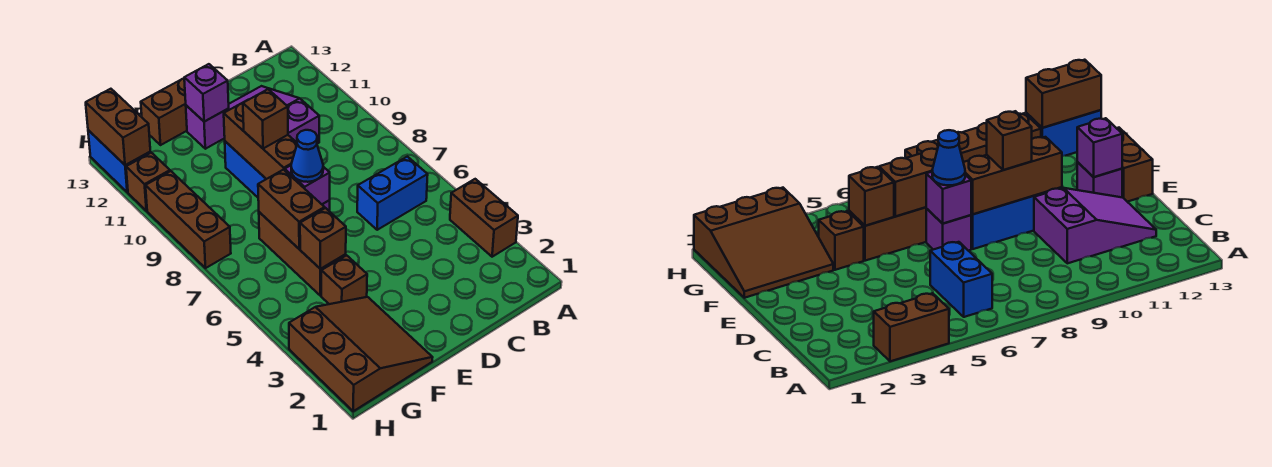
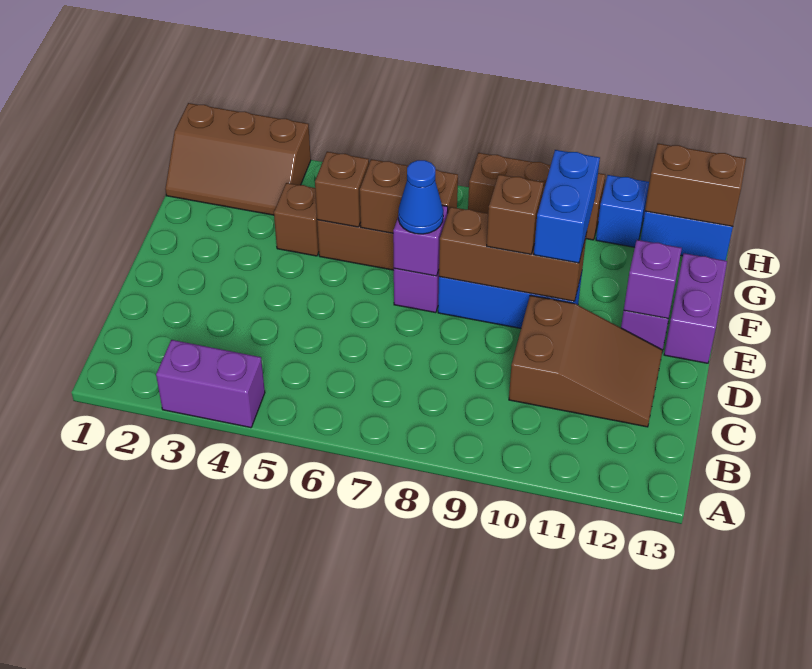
brown 1x2 brick [450,179,518,257] -> purple 1x2 brick [156,340,265,428]
blue 1x2 brick [357,157,428,230] -> blue 1x2 brick moved to [534,150,600,263]
purple 2x3 slope [228,86,319,144] -> brown 2x3 slope [509,295,663,427]
brown 1x2 brick [141,78,187,145] -> purple 1x2 brick [664,253,727,363]
brown 3x3 slope [289,297,433,411] -> brown 2x3 slope [165,103,311,215]
brown 1x1 brick [126,153,170,211] -> blue 1x1 brick [596,175,649,247]

